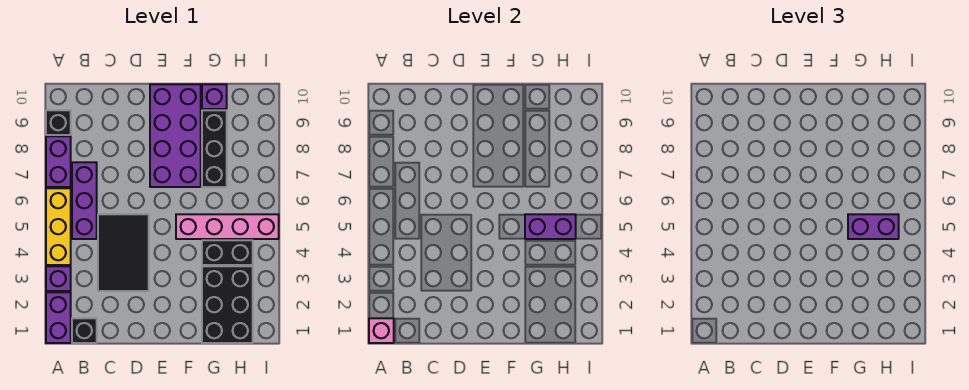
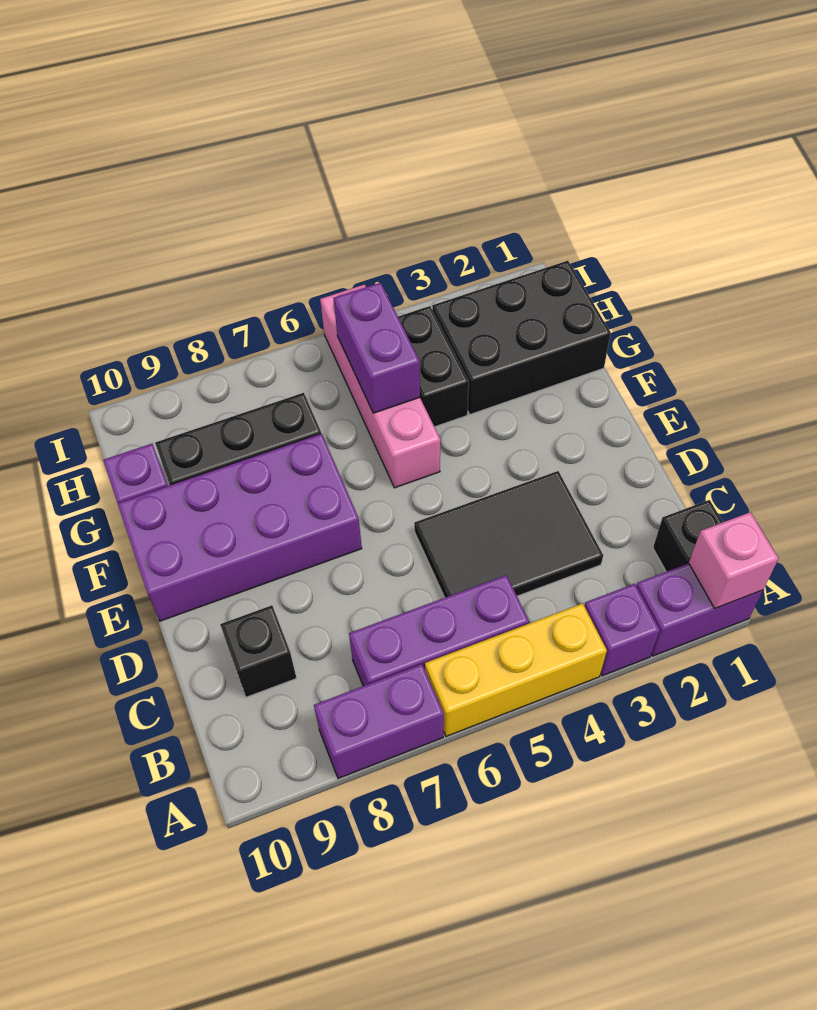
black 1x1 brick [46,110,71,135] -> black 1x1 brick moved to [220,605,296,697]
purple 1x2 brick [848,214,899,239] -> none

